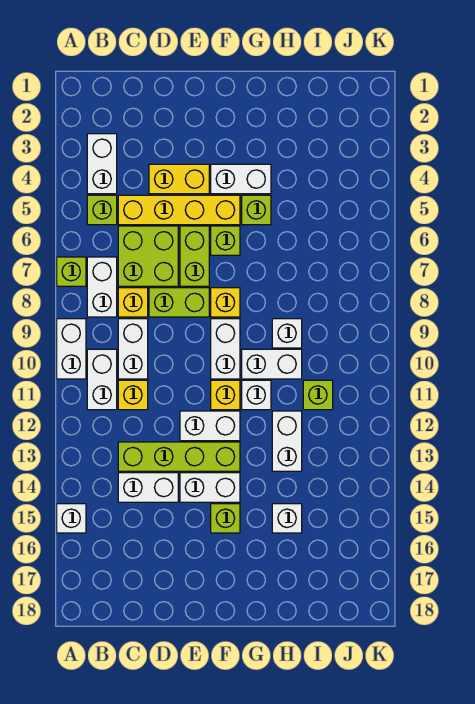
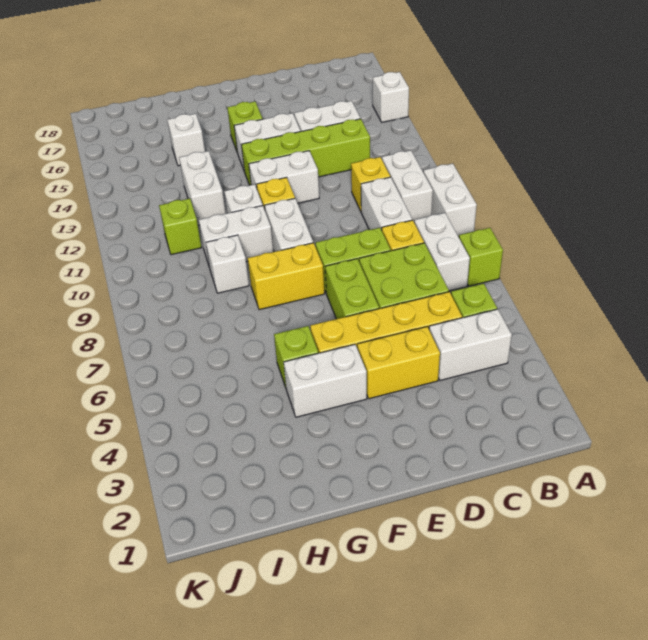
white 1x2 brick [87,134,117,194] -> white 1x2 brick turned to [429,309,512,380]
lime 1x1 brick [211,226,240,255] -> none
yellow 1x1 brick [211,288,240,317] -> yellow 1x2 brick [248,243,324,310]

